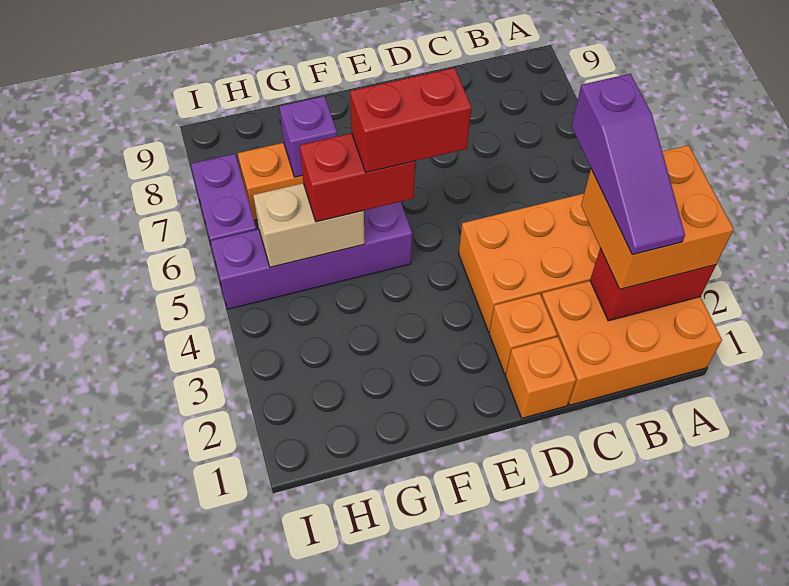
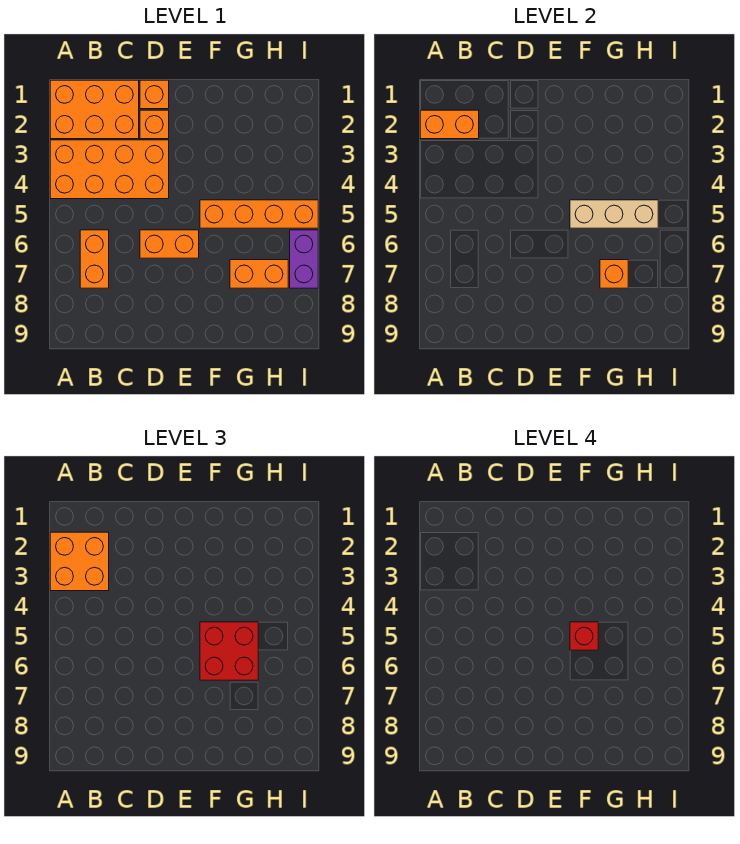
red 1x2 brick [590,248,716,321] -> orange 1x2 brick [420,110,479,139]
purple 1x3 slope [572,74,685,255] -> none
none -> orange 1x2 brick [80,230,109,288]
none -> orange 1x2 brick [140,230,199,258]
red 1x2 brick [350,68,471,172] -> red 1x1 brick [570,622,598,650]
purple 1x4 brick [211,202,412,309] -> orange 1x4 brick [200,200,318,228]
red 1x2 brick [300,133,415,222] -> red 2x2 brick [200,622,258,680]
tan 1x2 brick [253,183,365,267] -> tan 1x3 brick [570,200,658,228]
purple 1x1 brick [279,96,337,177] -> orange 1x1 brick [600,260,628,288]

